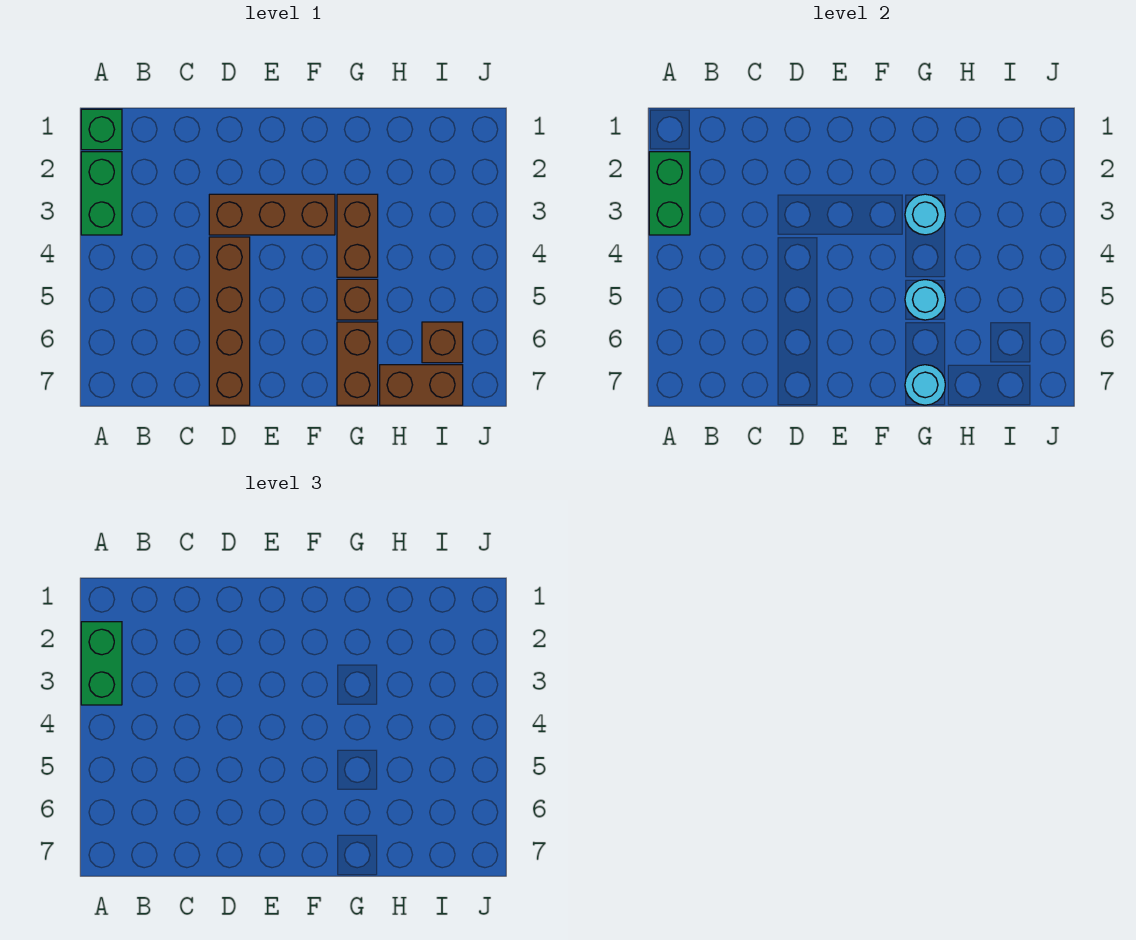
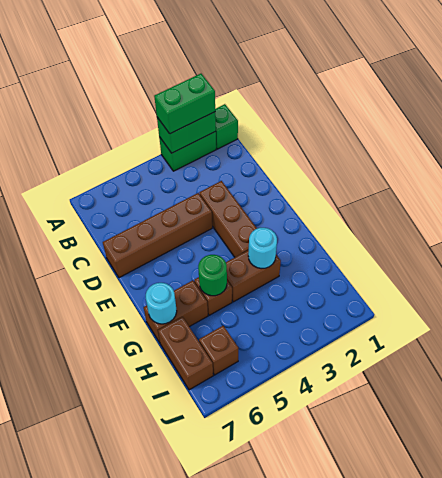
cyan 1x1 round brick [905,280,945,320] -> green 1x1 round brick [198,255,227,296]

